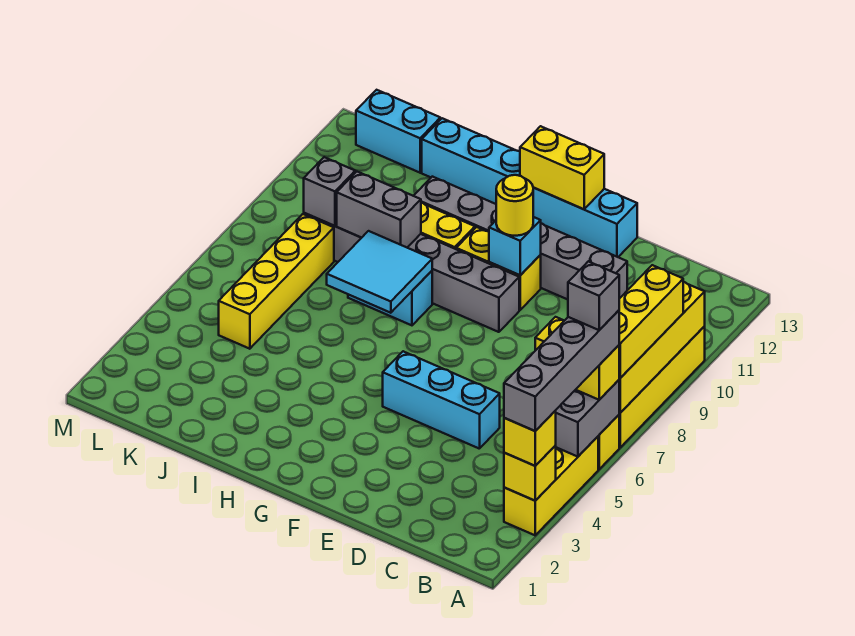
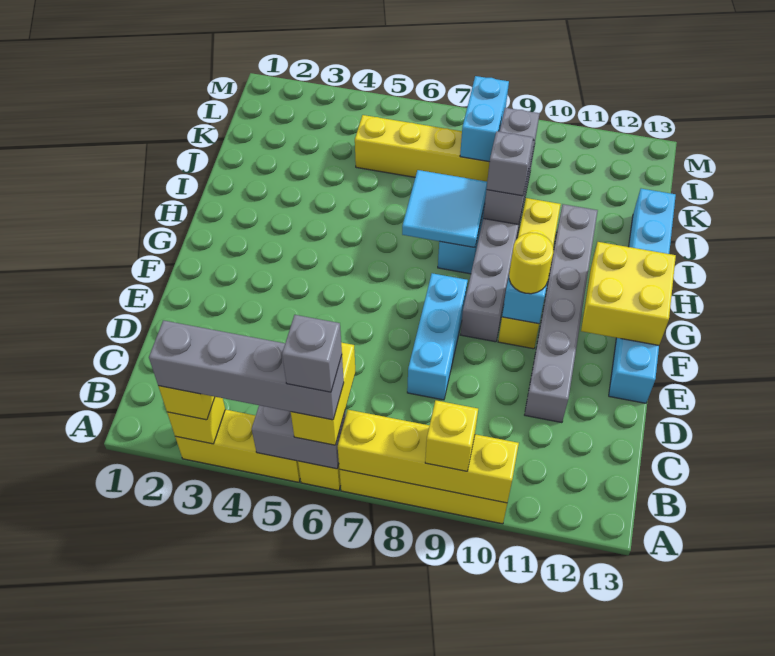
yellow 1x3 brick [619,265,683,378] -> yellow 1x1 brick [425,400,478,471]
cyan 1x3 brick [383,351,500,449] -> cyan 1x3 brick moved to [407,273,468,400]
yellow 1x2 brick [520,126,604,209] -> yellow 2x2 brick [581,242,676,345]
none -> grey 1x1 brick [487,131,533,196]
cyan 1x2 brick [356,90,440,173] -> cyan 1x2 brick moved to [460,76,509,162]

